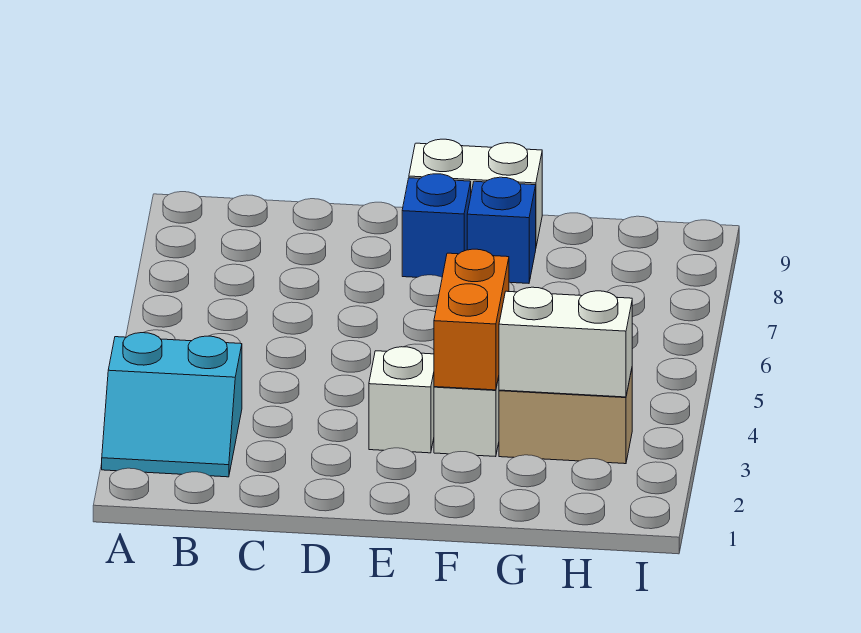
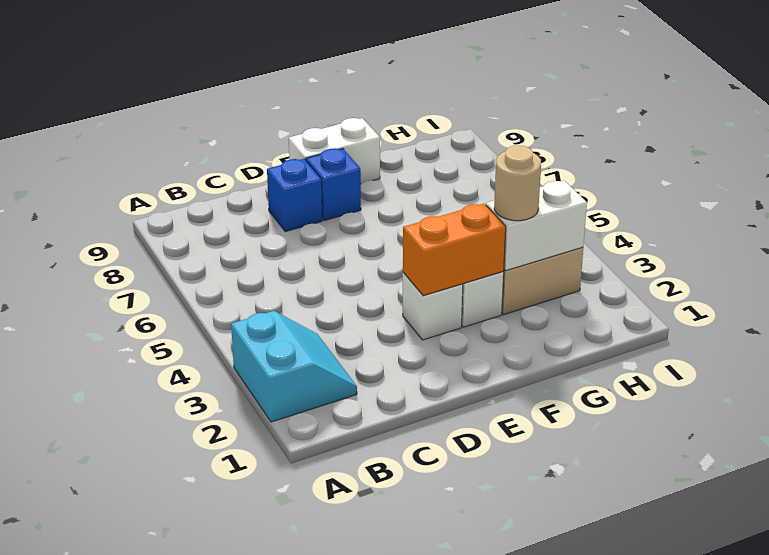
cyan 2x2 slope [102,333,242,477] -> cyan 2x2 slope turned to [231,311,357,422]
orange 1x2 brick [434,249,509,390] -> orange 1x2 brick turned to [403,204,506,296]
blue 1x1 brick [467,177,536,283] -> blue 1x1 brick moved to [267,159,322,232]
none -> tan 1x1 round brick [494,145,541,221]

